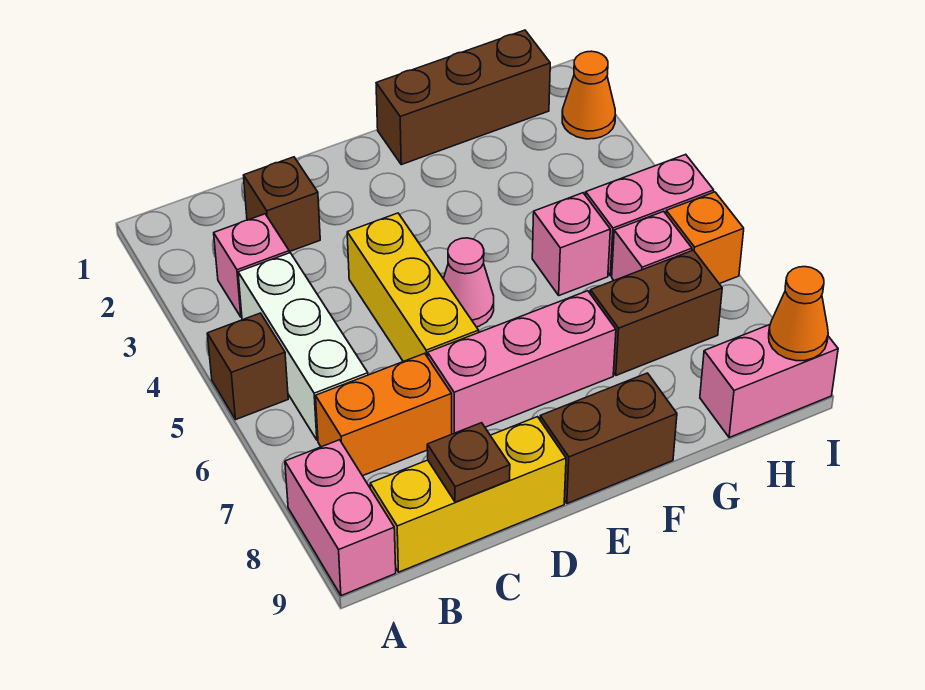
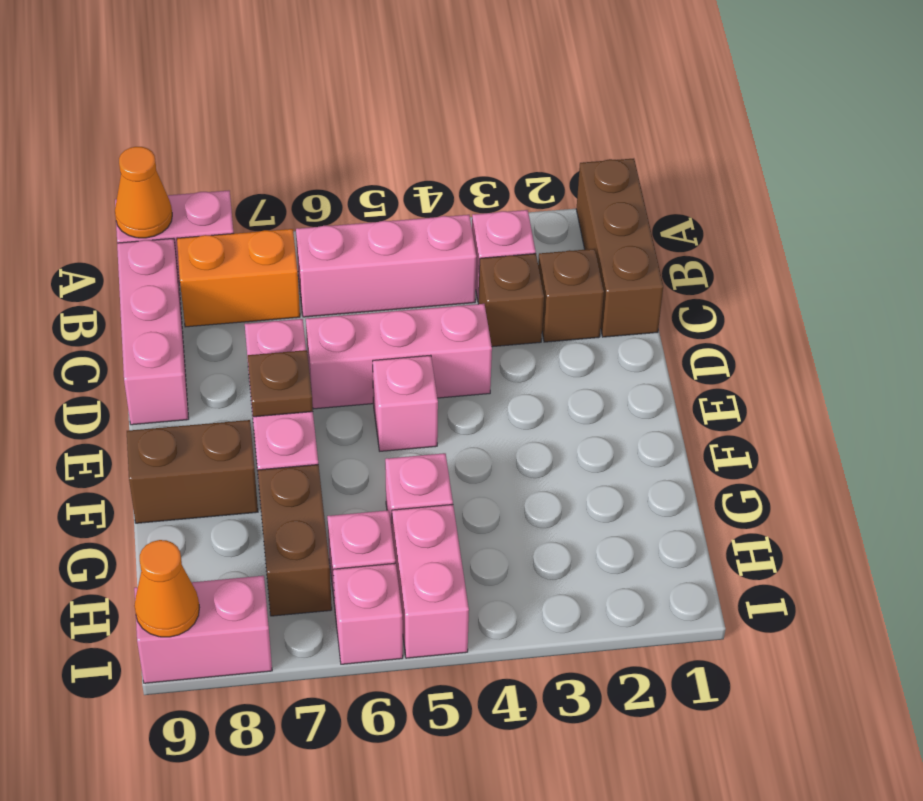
brown 1x1 brick [207,313,288,420] -> brown 1x1 brick moved to [478,254,544,347]
white 1x3 brick [238,253,368,440] -> pink 1x3 brick [296,215,477,317]
orange 1x2 brick [316,353,452,476] -> orange 1x2 brick turned to [177,229,300,327]
yellow 1x3 brick [370,417,566,572] -> pink 1x3 brick [117,238,189,425]
brown 1x1 plate [427,423,510,502] -> brown 1x1 plate moved to [248,350,313,417]
yellow 1x3 brick [347,213,479,362] -> pink 1x3 brick [306,304,492,409]
pink 1x1 cone [444,238,494,327] -> pink 1x1 brick [373,355,438,451]
brown 1x2 brick [540,373,677,504] -> brown 1x2 brick turned to [127,420,258,523]
brown 1x3 brick [376,30,550,165] -> brown 1x3 brick moved to [576,159,663,337]
pink 1x2 brick [700,325,838,438] -> pink 1x2 brick turned to [134,576,272,683]
orange 1x1 cone [562,51,616,139] -> orange 1x1 cone moved to [115,147,172,238]
orange 1x1 brick [666,192,744,284] -> pink 1x1 brick [333,563,403,664]

